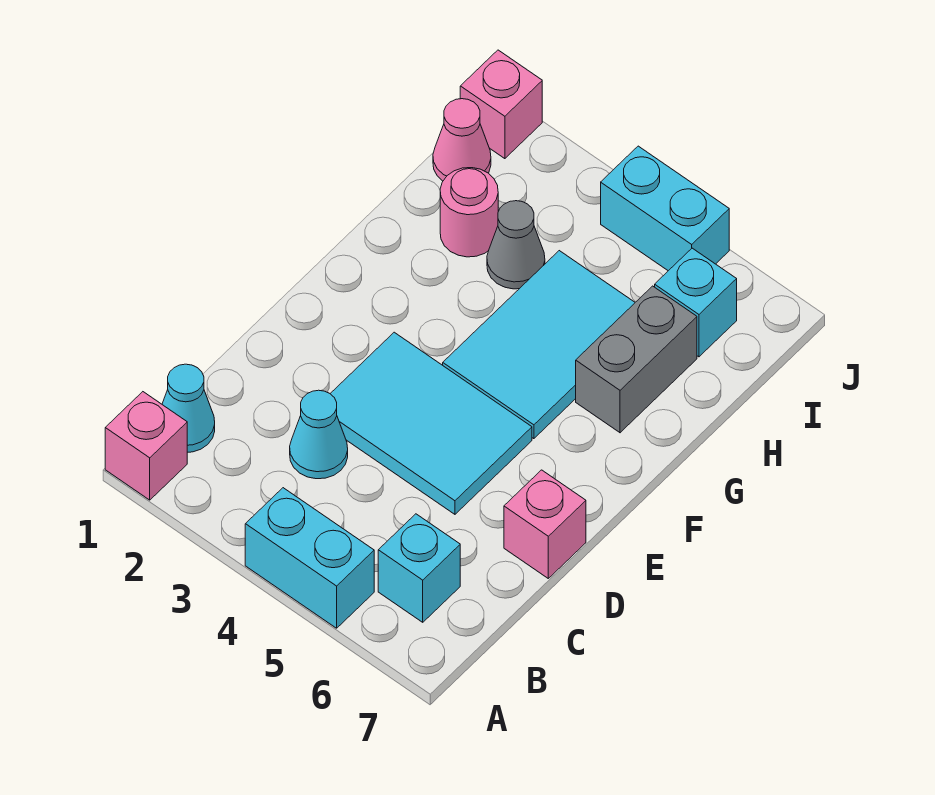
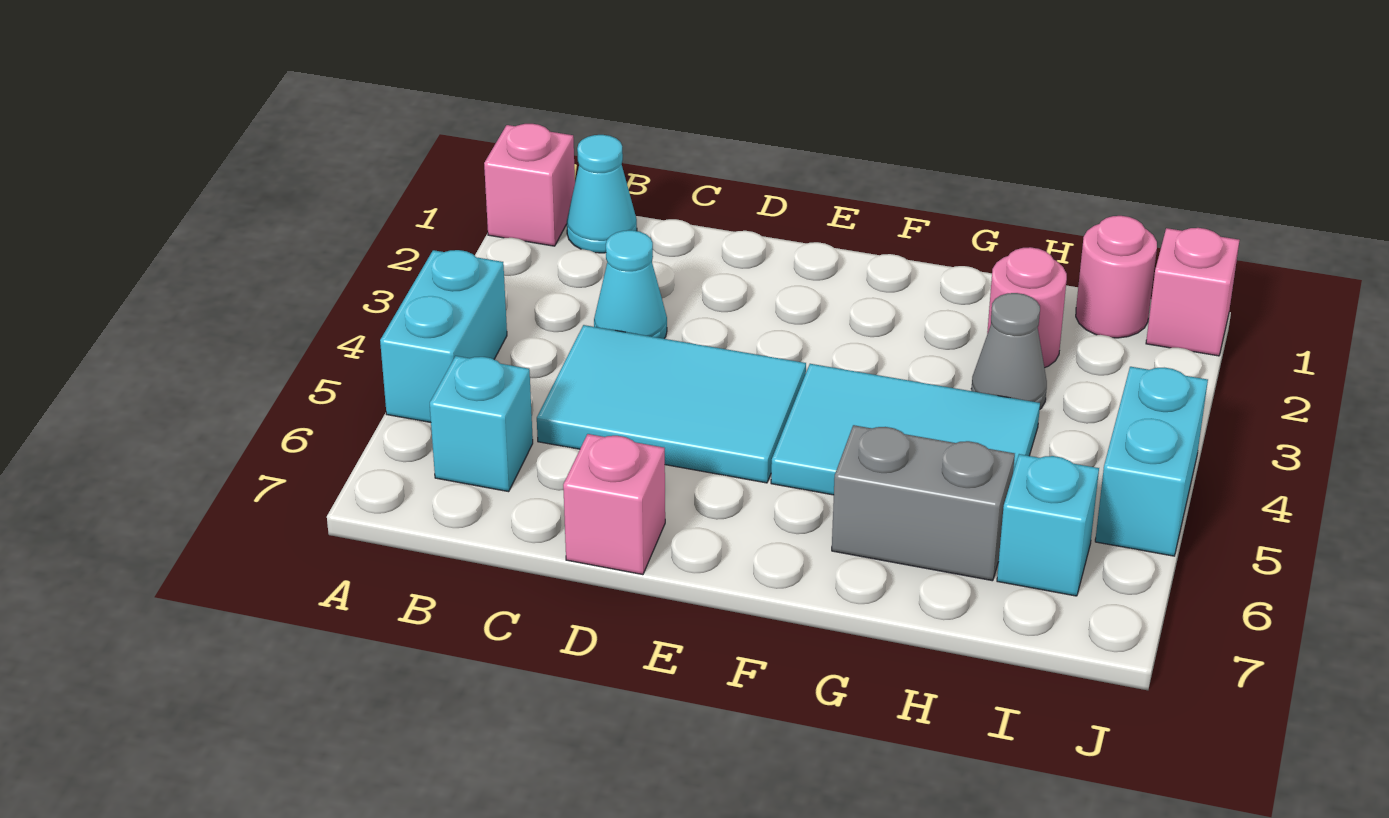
cyan 2x3 tile [330,332,532,514] -> cyan 2x3 tile turned to [537,325,806,483]
pink 1x1 cone [433,99,491,181] -> pink 1x1 round brick [1076,216,1157,338]

